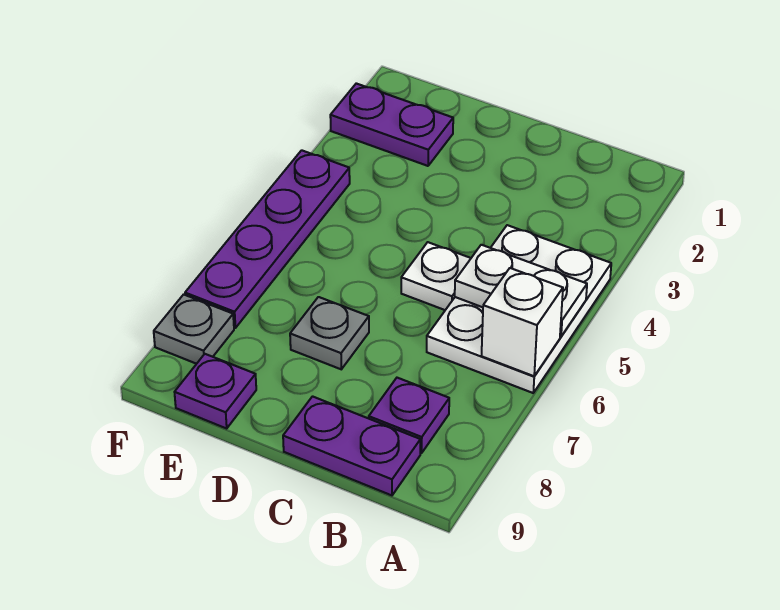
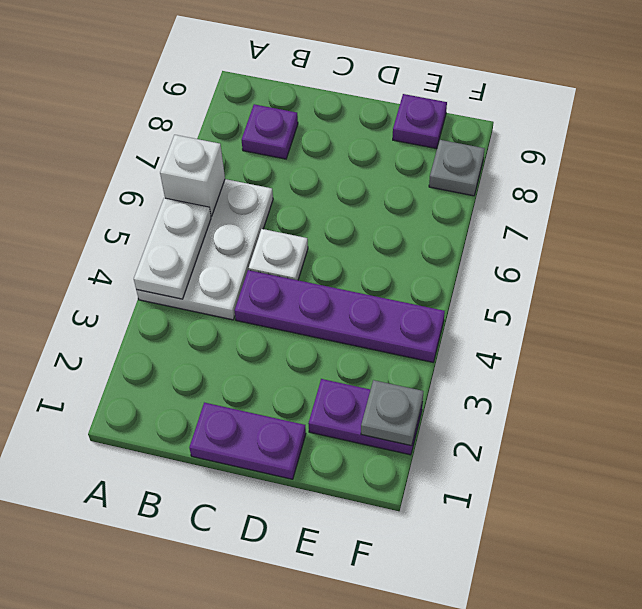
white 1x2 plate [455,245,587,337] -> white 1x2 plate turned to [134,198,211,299]
purple 1x2 plate [283,396,420,495] -> purple 1x2 plate moved to [189,403,306,479]
grey 1x1 plate [290,297,369,369] -> grey 1x1 plate moved to [361,380,424,446]
purple 1x4 plate [185,150,350,328] -> purple 1x4 plate turned to [235,270,445,362]

